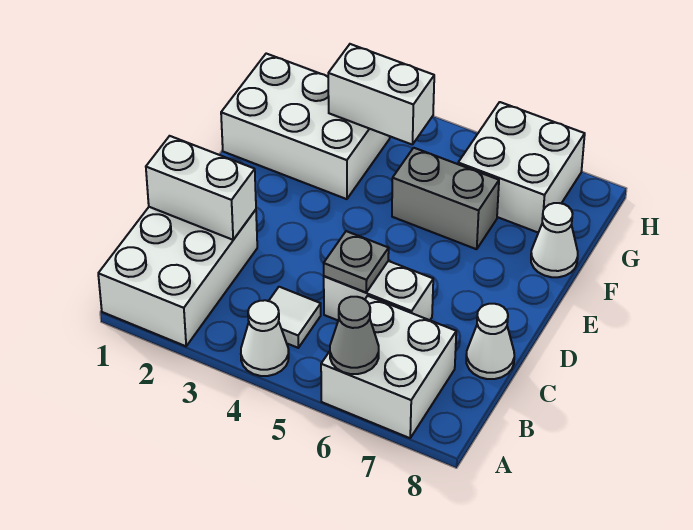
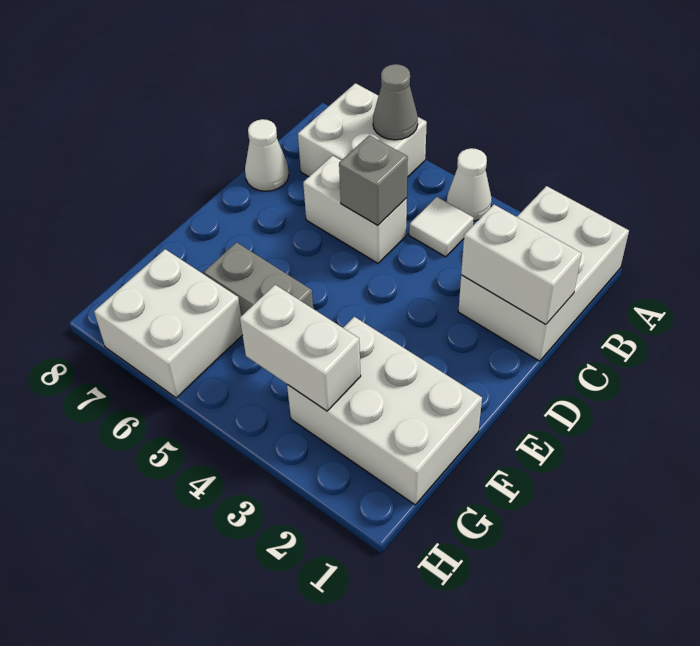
grey 1x1 plate [324,231,389,293] -> grey 1x1 brick [339,135,408,225]
white 1x1 cone [531,203,578,277] -> none

